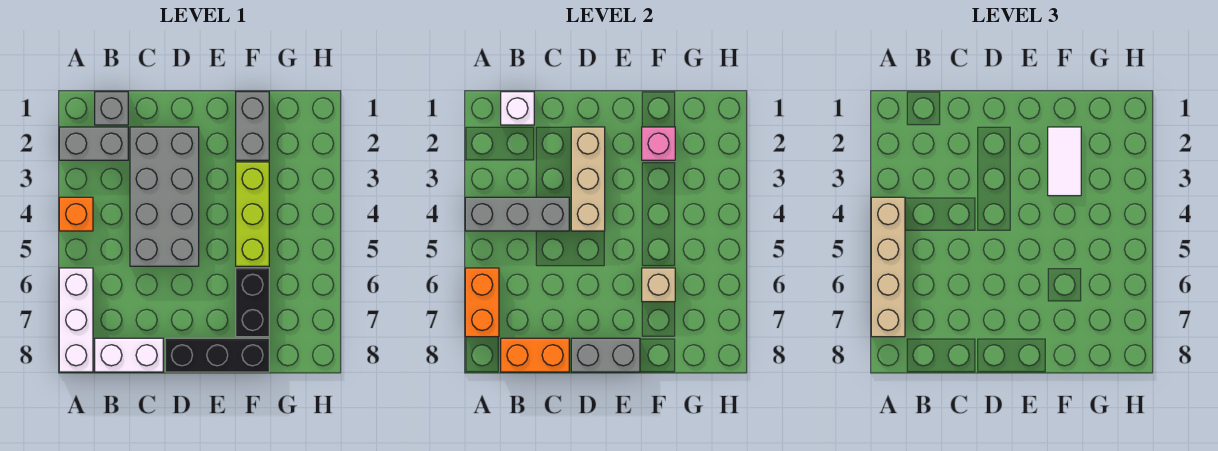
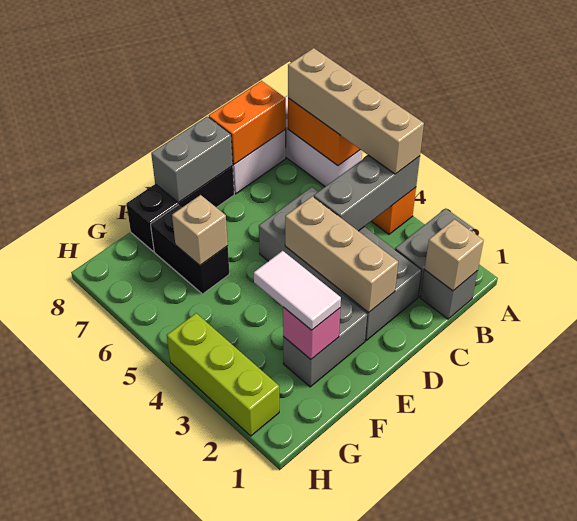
white 1x1 brick [501,92,534,125] -> tan 1x1 brick [425,219,484,291]
grey 1x2 brick [236,92,269,160] -> grey 1x2 brick turned to [283,292,367,387]
lime 1x3 brick [236,162,269,266] -> lime 1x3 brick moved to [167,313,279,436]

